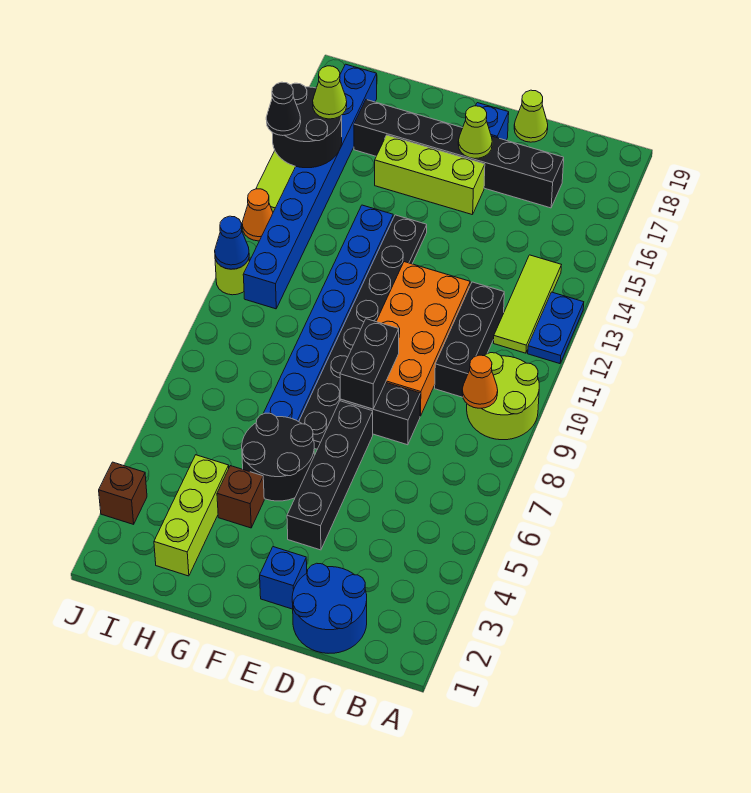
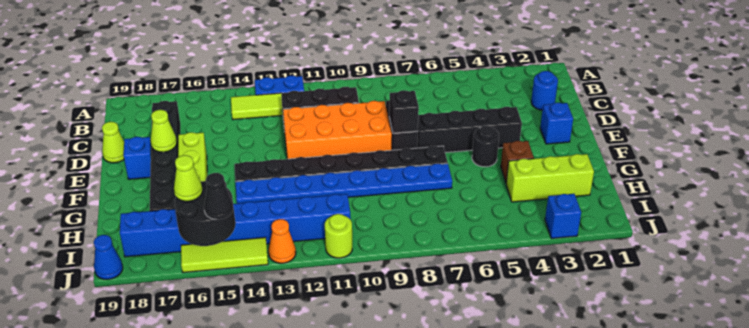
lime 2x2 round brick [467,353,539,440] -> none
orange 1x1 cone [462,355,498,408] -> none
blue 2x2 round brick [292,563,367,653] -> blue 1x1 round brick [531,71,558,110]
black 1x2 brick [340,319,399,409] -> black 1x1 brick [389,90,419,133]
black 2x2 round brick [242,413,315,501] -> black 1x1 round brick [472,126,499,167]
brown 1x1 brick [99,462,147,524] -> blue 1x1 brick [545,194,581,238]
blue 1x1 cone [215,216,249,269] -> blue 1x1 cone moved to [94,235,123,279]

